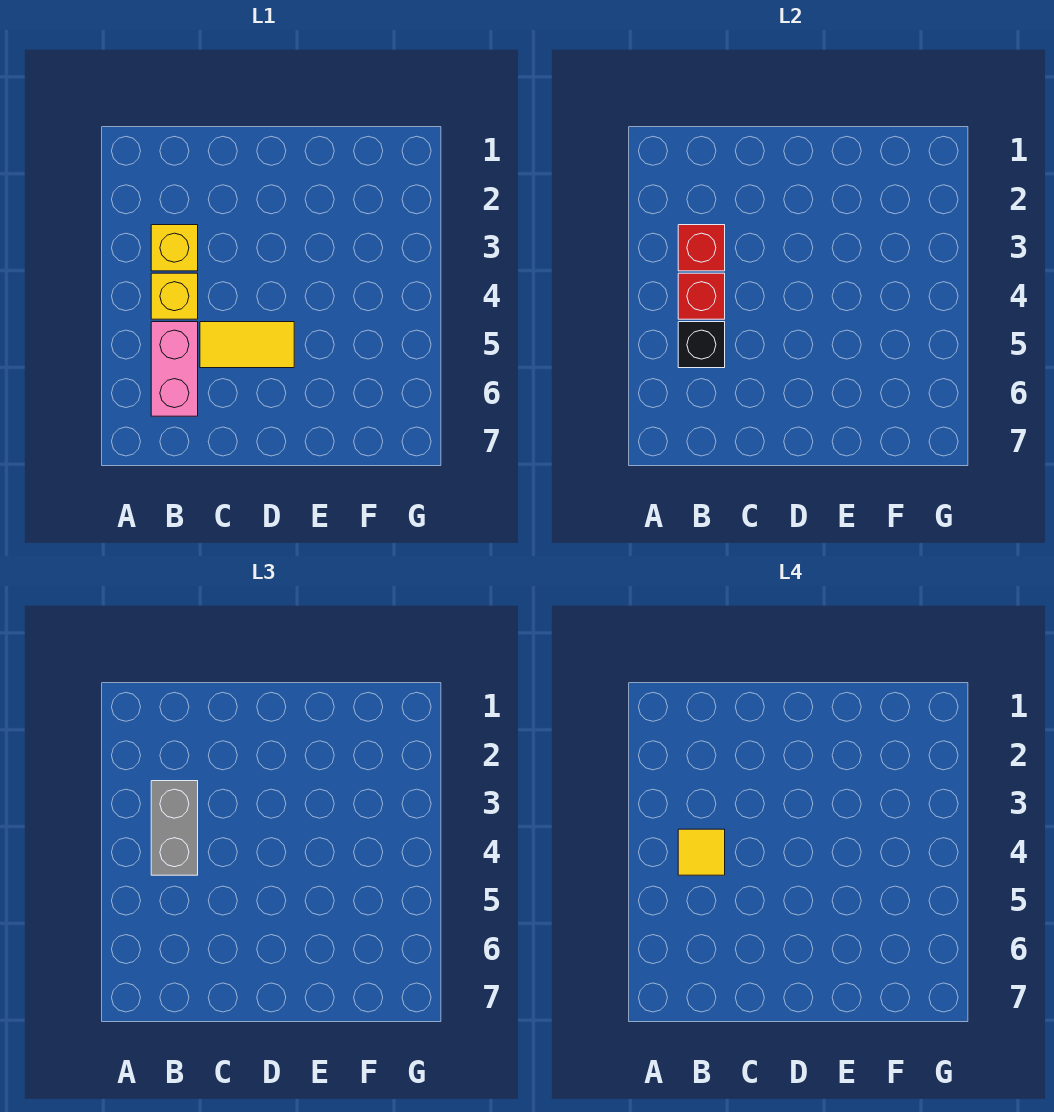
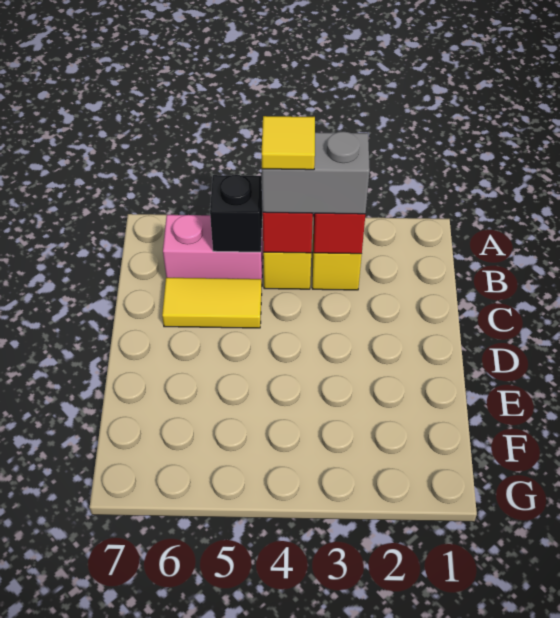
yellow 1x2 tile [200,322,294,368] -> yellow 1x2 tile turned to [162,278,262,328]

